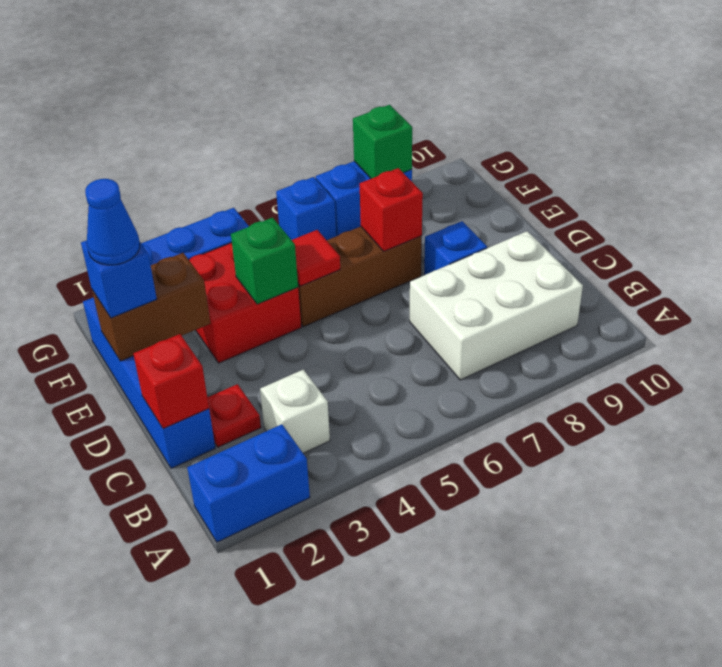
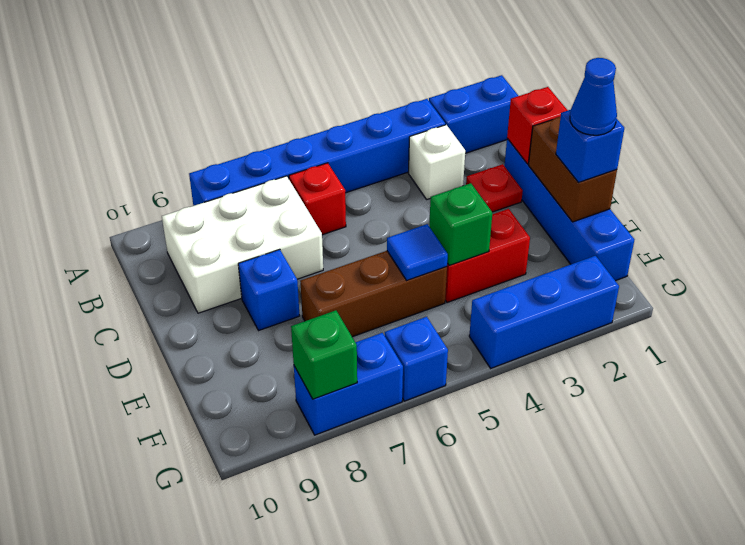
none -> blue 1x6 brick [189,99,445,206]
brown 1x2 brick [92,253,210,361] -> brown 1x2 brick turned to [528,117,617,222]
red 2x2 brick [189,243,301,363] -> red 1x2 brick [445,209,530,303]
red 1x1 tile [292,230,340,286] -> blue 1x1 tile [387,224,448,281]
red 1x1 brick [360,168,423,251] -> red 1x1 brick moved to [289,163,346,235]

